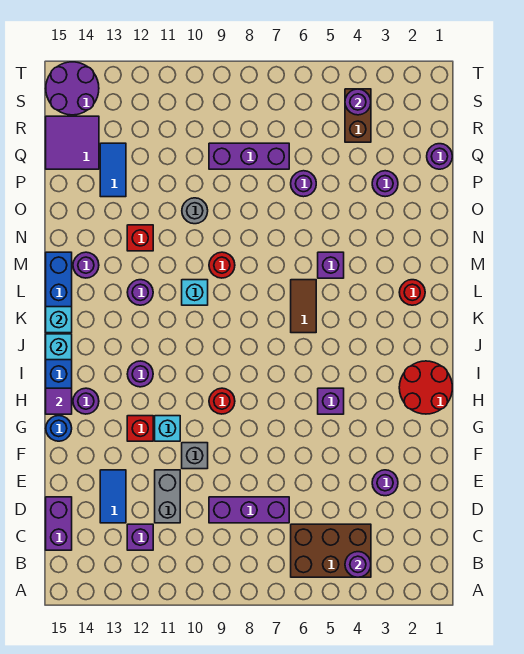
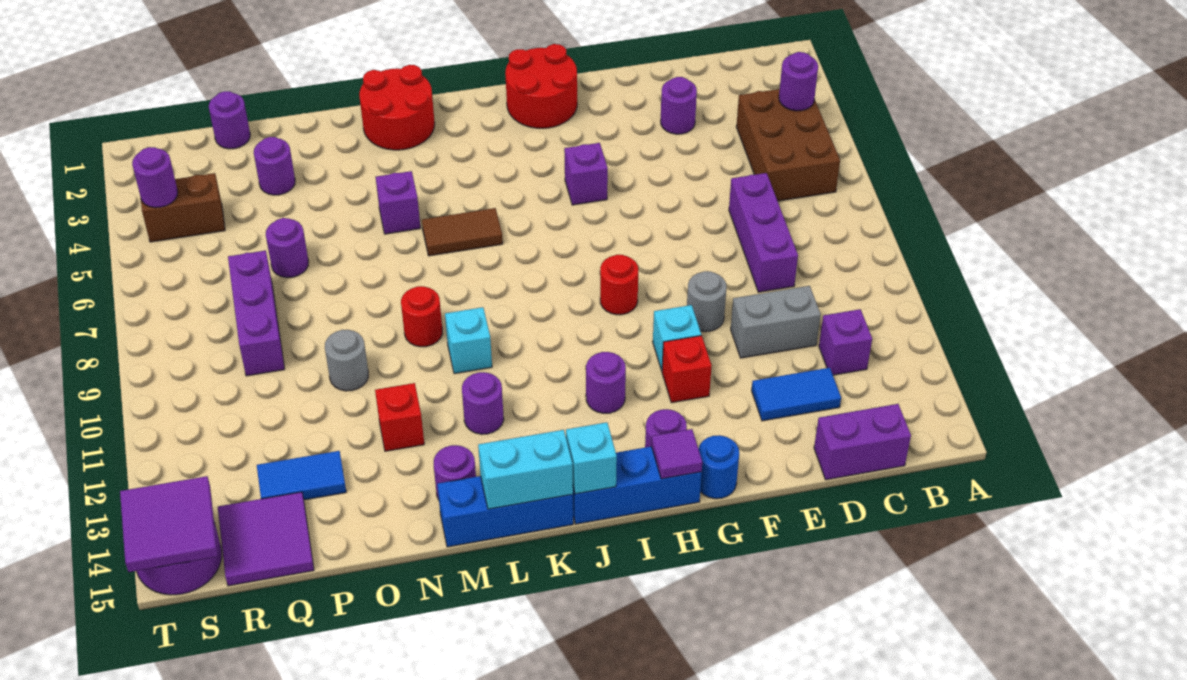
grey 1x1 brick [182,443,208,469] -> grey 1x1 round brick [687,271,727,332]
cyan 1x1 brick [46,307,72,333] -> cyan 1x2 brick [478,430,573,509]
red 1x1 round brick [399,280,425,305] -> red 2x2 round brick [359,65,435,150]
none -> purple 2x2 tile [120,476,218,572]

